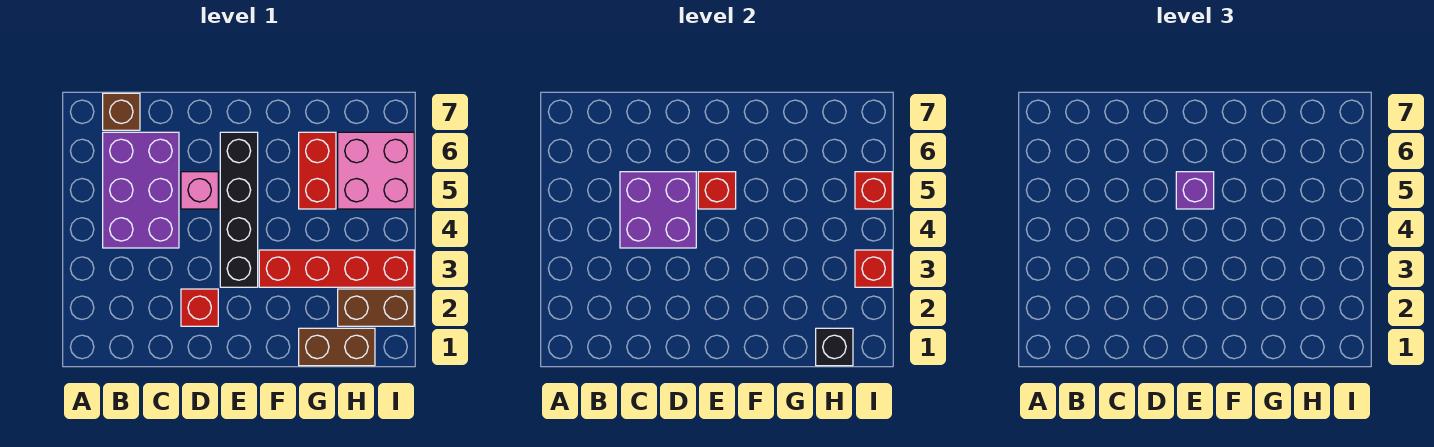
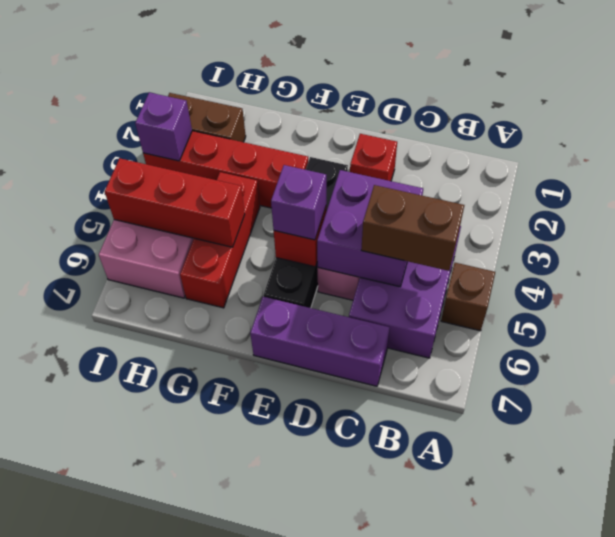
brown 1x1 brick [103,93,140,130] -> brown 1x1 brick moved to [441,263,495,331]
none -> purple 1x3 brick [250,297,390,386]
brown 1x2 brick [299,328,375,366] -> brown 1x2 brick moved to [361,185,464,271]
red 1x2 brick [299,132,336,209] -> red 1x3 brick [180,172,260,308]
black 1x1 brick [816,328,853,366] -> none
red 1x1 brick [855,250,892,287] -> purple 1x1 brick [135,93,192,161]
red 1x1 brick [855,172,892,209] -> red 1x3 brick [105,158,245,247]

